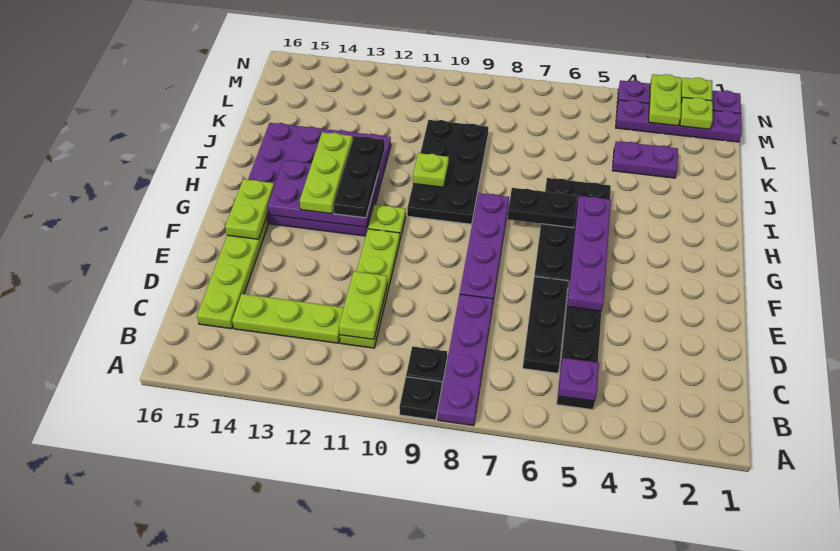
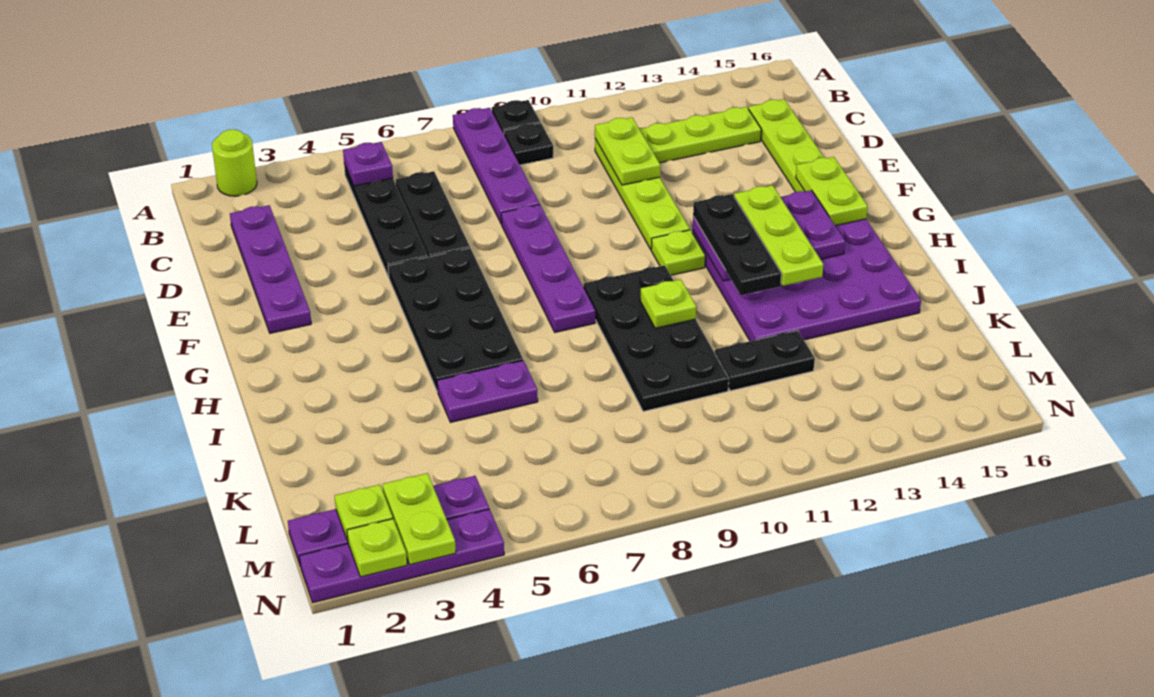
none -> lime 1x1 round brick [212,130,257,196]
purple 1x4 plate [567,196,611,311] -> purple 1x4 plate moved to [230,205,311,333]
black 1x2 plate [507,188,577,228] -> black 1x2 plate moved to [715,330,815,391]
purple 1x2 plate [612,141,678,178] -> purple 1x2 plate moved to [437,361,538,422]

